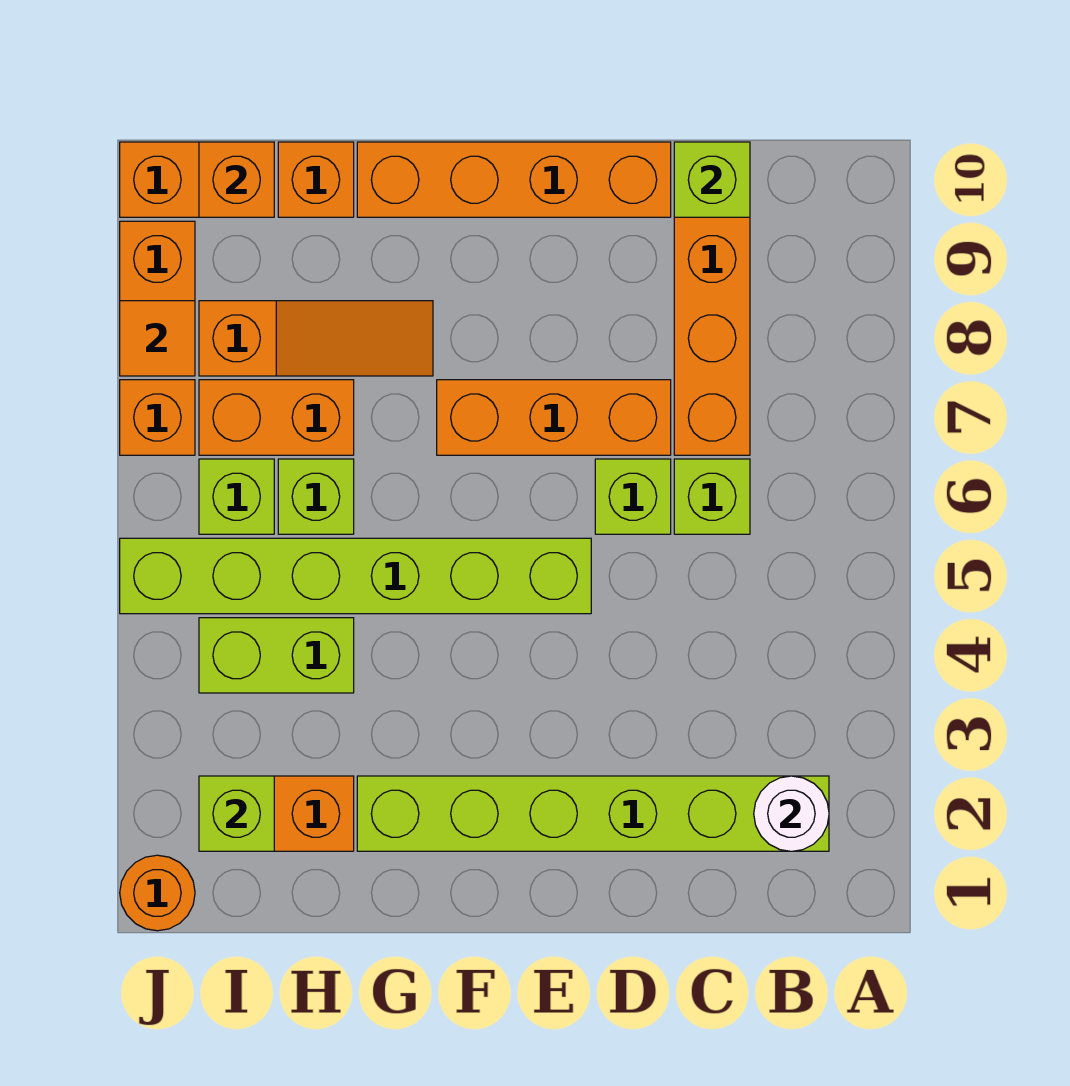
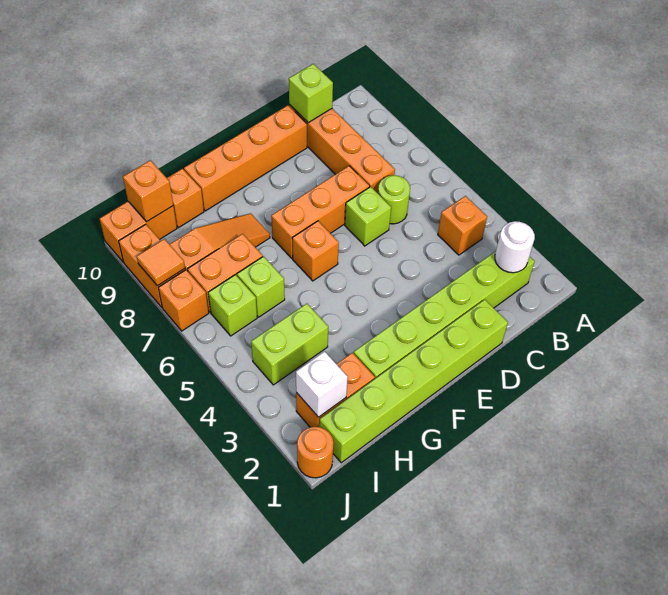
none -> orange 1x1 brick [438,196,487,255]
lime 1x1 brick [674,459,750,534] -> lime 1x1 round brick [378,175,410,224]
lime 1x6 brick [120,538,591,614] -> lime 1x6 brick moved to [319,300,508,463]
none -> orange 1x1 brick [292,221,339,281]
lime 1x1 brick [199,776,274,851] -> white 1x1 brick [296,352,348,417]

